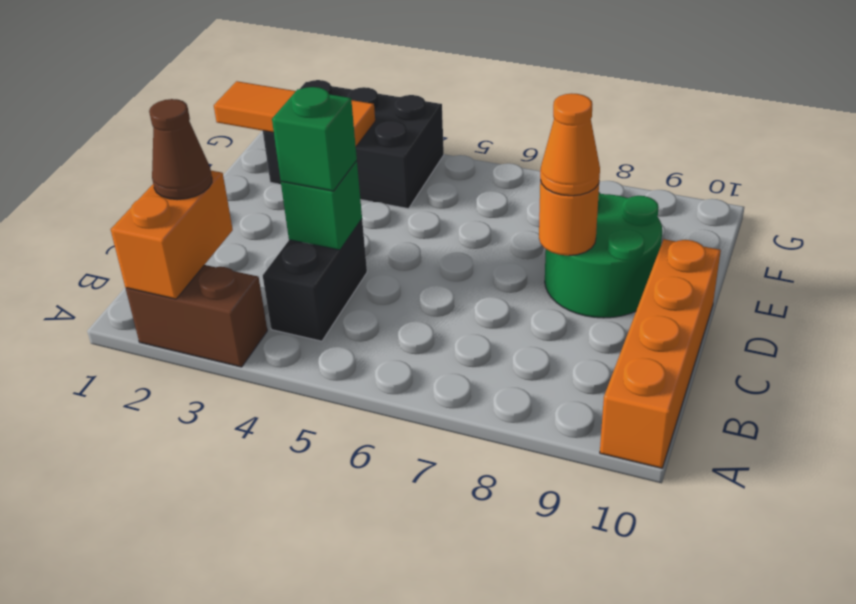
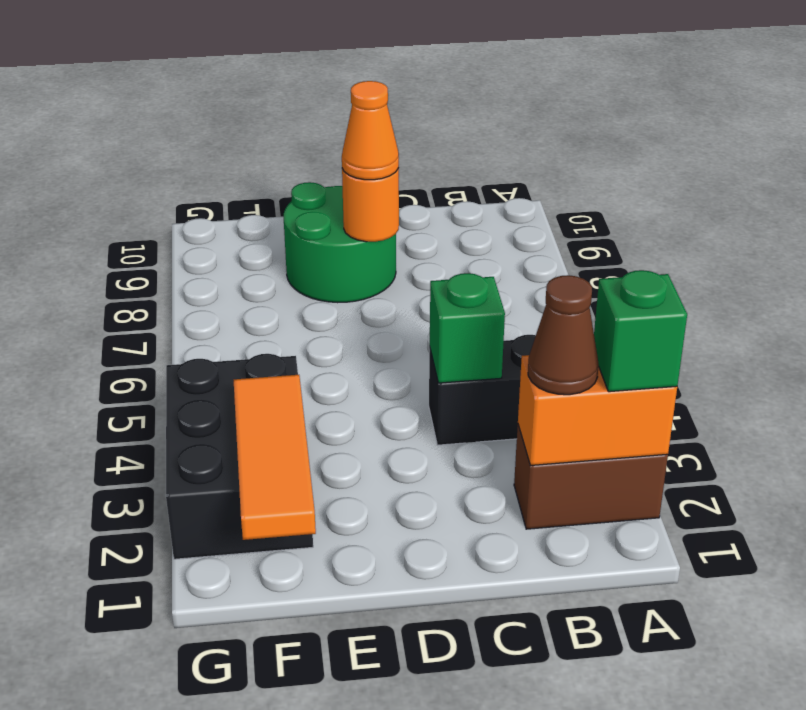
brown 1x2 brick [126,265,267,367] -> brown 1x2 brick turned to [514,425,668,529]
orange 1x4 brick [600,239,721,468] -> none
green 1x1 brick [272,87,357,191] -> green 1x1 brick moved to [594,270,687,392]

